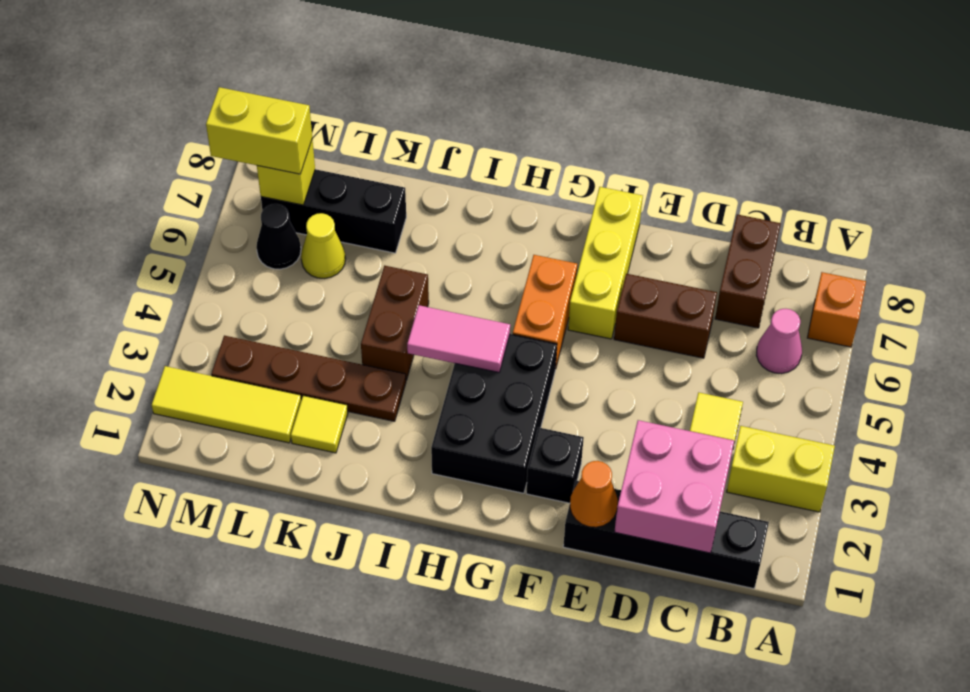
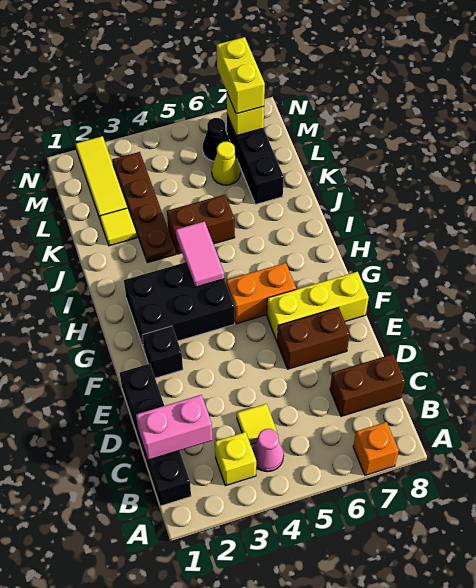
yellow 1x2 brick [727,426,835,512] -> yellow 1x1 brick [215,432,256,486]
pink 1x1 cone [756,309,802,374] -> pink 1x1 cone moved to [252,429,284,472]
pink 2x2 brick [615,420,734,553] -> pink 1x2 brick [136,395,213,460]
brown 1x2 brick [614,274,717,358] -> brown 1x2 brick turned to [277,308,350,369]
orange 1x1 cone [570,461,618,527] -> none

